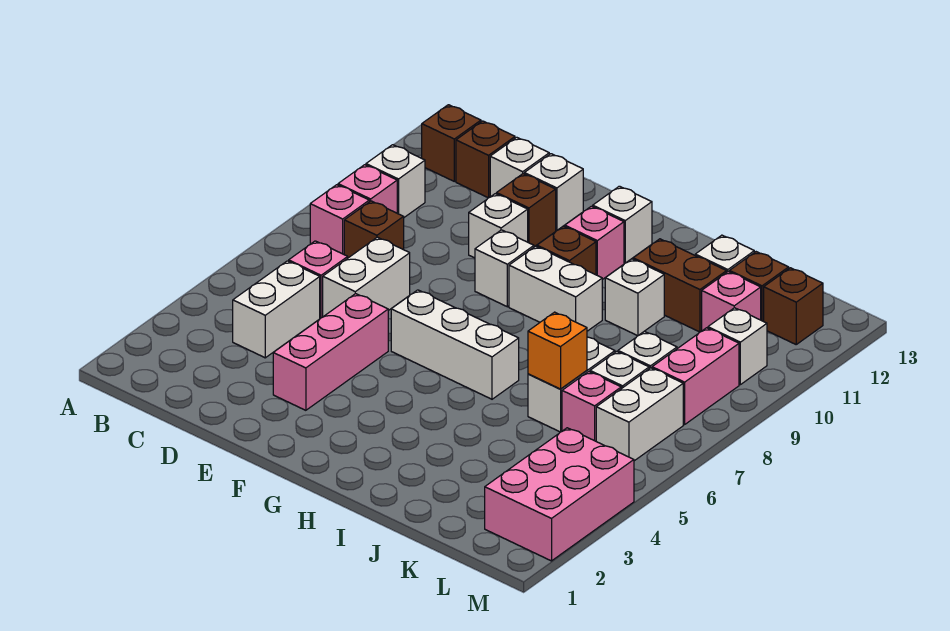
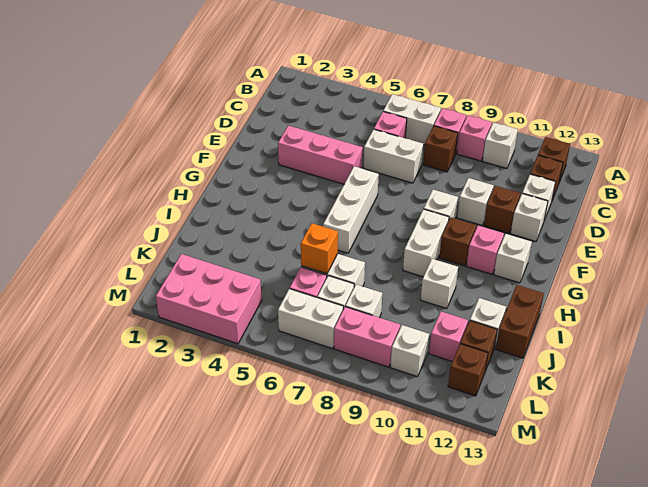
white 1x2 brick [233,261,320,358] -> white 1x2 brick moved to [383,94,441,145]
brown 1x2 brick [633,239,727,332] -> brown 1x2 brick moved to [496,285,544,358]

